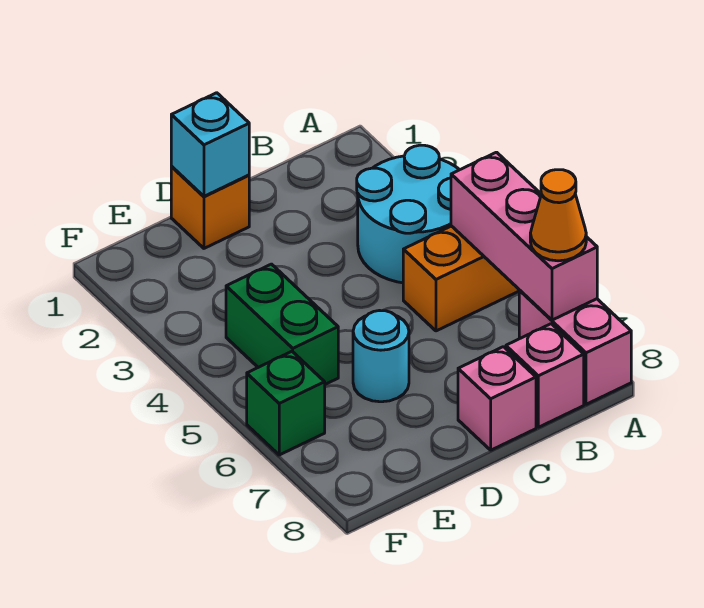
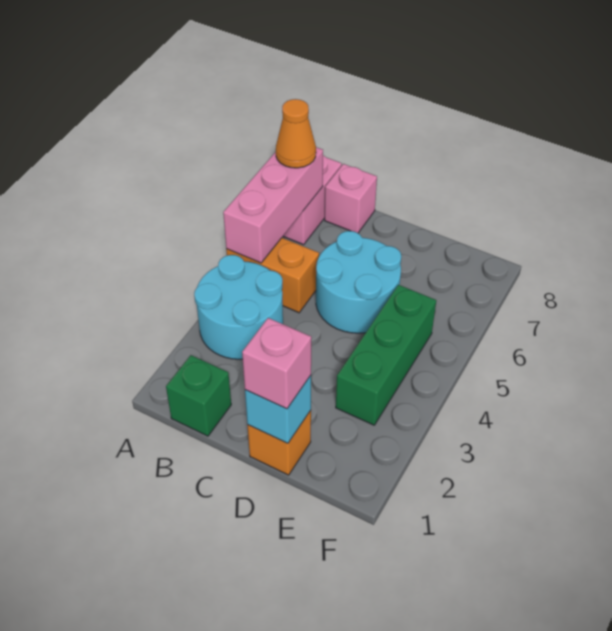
pink 1x1 brick [458,347,536,450] -> pink 1x1 brick moved to [242,318,311,409]
cyan 1x1 round brick [353,311,409,402] -> cyan 2x2 round brick [316,231,401,333]
green 1x2 brick [226,264,338,384] -> green 1x3 brick [336,285,436,425]
green 1x1 brick [247,351,325,455] -> green 1x1 brick moved to [166,355,231,436]

